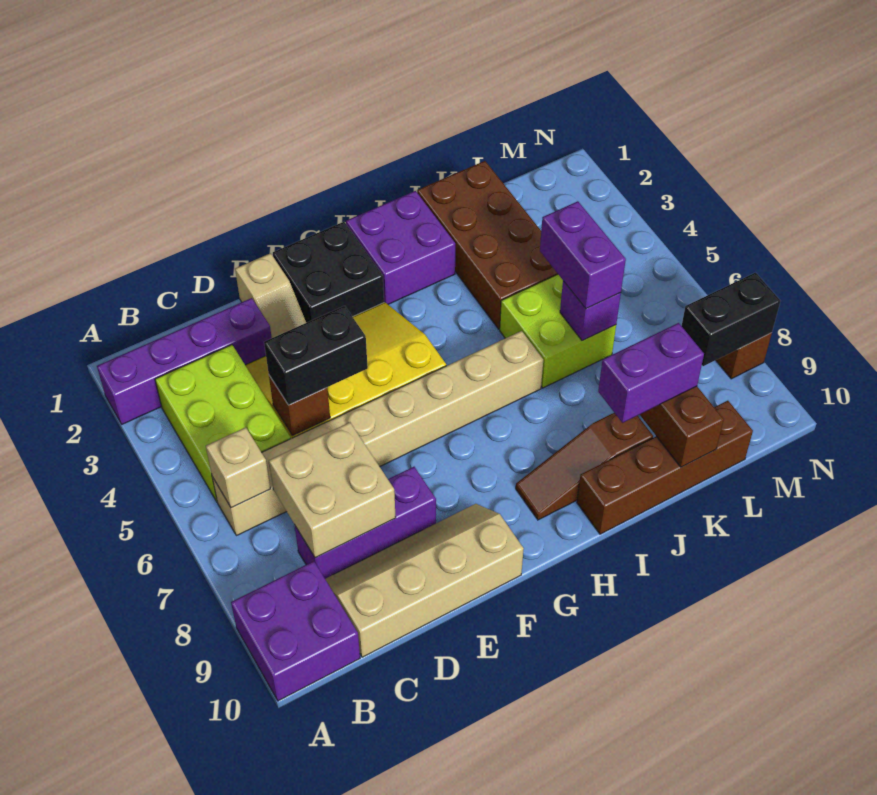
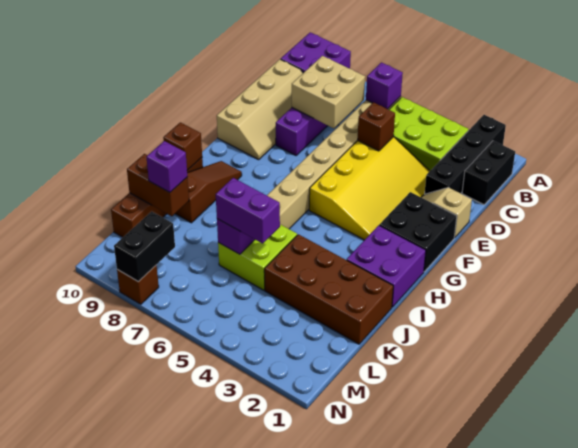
purple 1x4 brick [97,298,272,424] -> black 1x4 brick [425,115,506,194]
tan 1x1 brick [206,427,270,508] -> purple 1x1 brick [366,63,403,109]
black 1x2 brick [264,306,368,405] -> black 1x2 brick moved to [462,141,515,205]
none -> brown 1x1 brick [163,122,202,170]
purple 1x2 brick [598,323,704,423] -> purple 1x1 brick [146,141,187,192]

